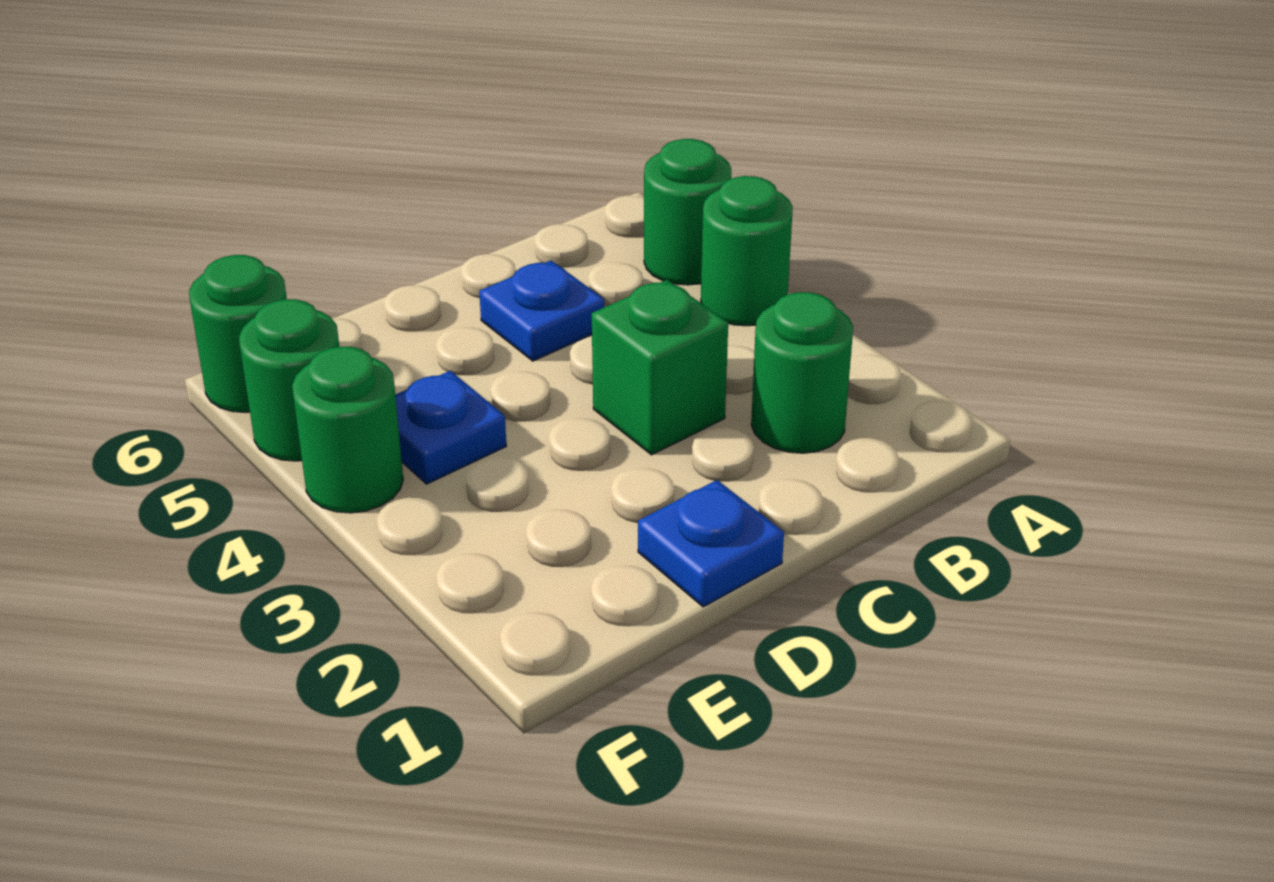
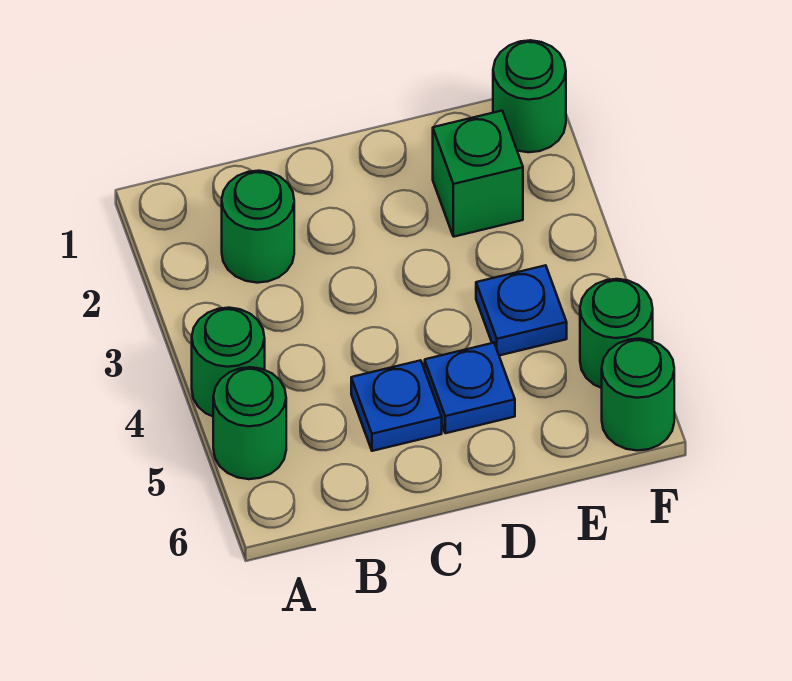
green 1x1 brick [592,280,728,455] -> green 1x1 brick moved to [433,111,523,237]
blue 1x1 plate [638,480,784,607] -> blue 1x1 plate moved to [425,343,515,433]
green 1x1 round brick [292,347,403,513] -> green 1x1 round brick moved to [493,40,566,152]

